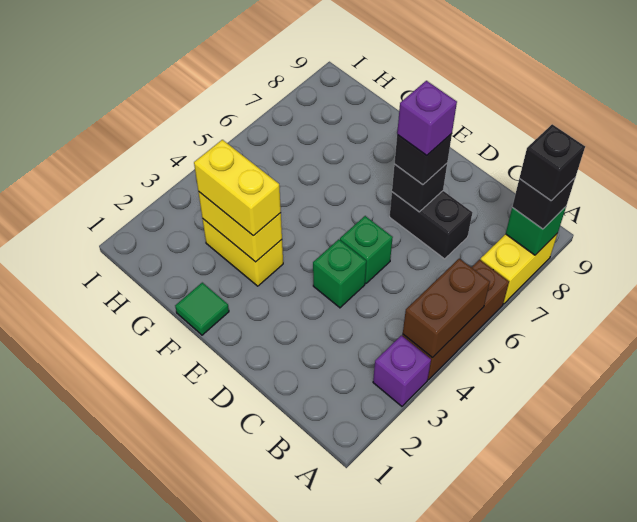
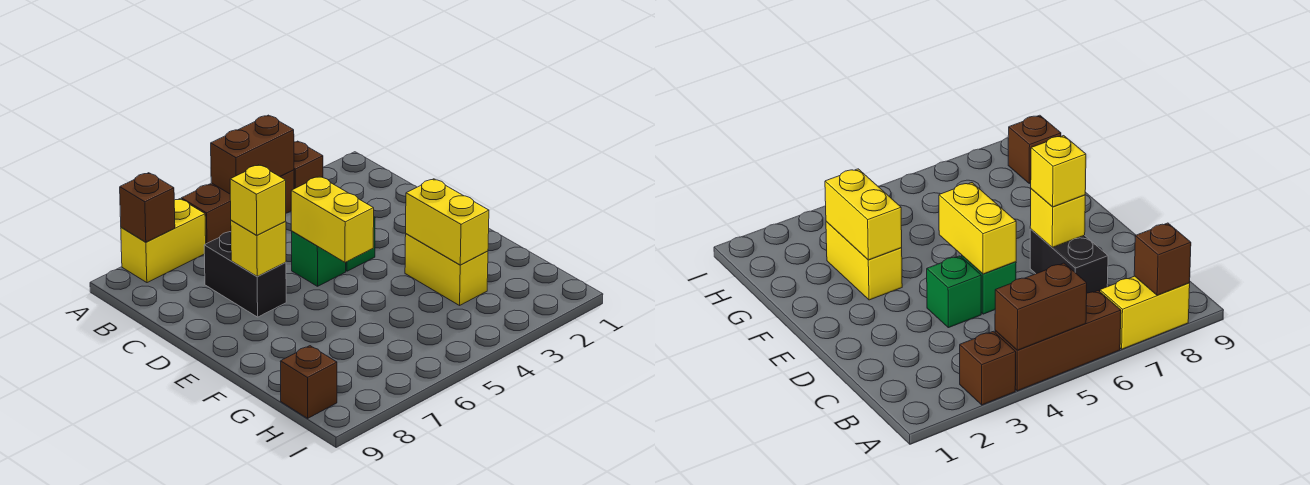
purple 1x1 brick [373,335,431,406] -> brown 1x1 brick [294,141,323,189]
green 1x1 brick [506,207,566,255] -> brown 1x1 brick [120,173,175,242]
black 1x1 brick [512,178,575,229] -> none
black 1x1 brick [519,124,585,201] -> none
black 1x1 brick [392,164,447,212] -> yellow 1x1 brick [231,220,286,277]
black 1x1 brick [394,134,452,185] -> yellow 1x1 brick [230,165,286,235]
purple 1x1 brick [397,81,457,155] -> none
green 1x1 tile [175,283,229,335] -> none
yellow 1x2 brick [194,140,281,236] -> yellow 1x2 brick moved to [291,176,374,263]
none -> brown 1x1 brick [280,346,337,418]

